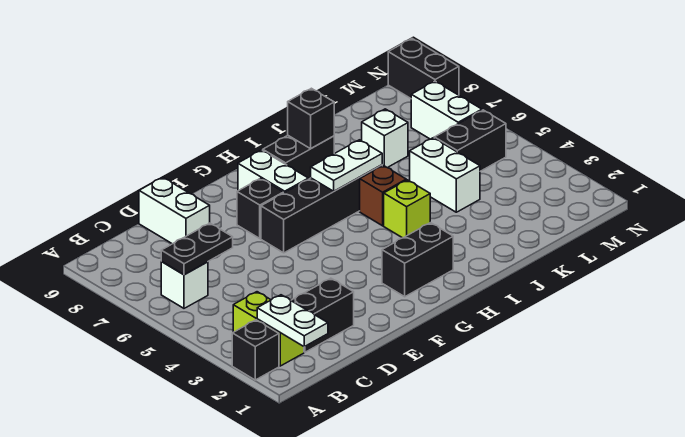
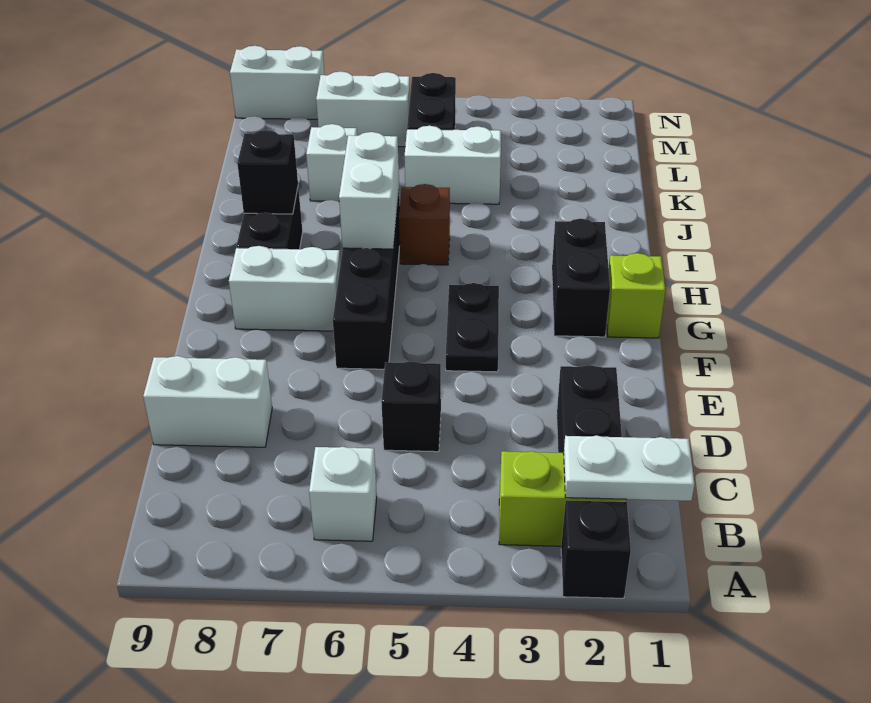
black 1x2 plate [161,223,233,275] -> black 1x2 plate moved to [446,283,499,372]
black 1x1 brick [237,178,284,238] -> black 1x1 brick moved to [381,361,441,452]
white 1x2 plate [311,140,382,191] -> white 1x2 brick [339,132,399,249]
lime 1x1 brick [384,180,430,238] -> lime 1x1 brick moved to [607,253,666,338]
black 1x2 brick [388,39,459,98] -> white 1x2 brick [230,46,325,119]

